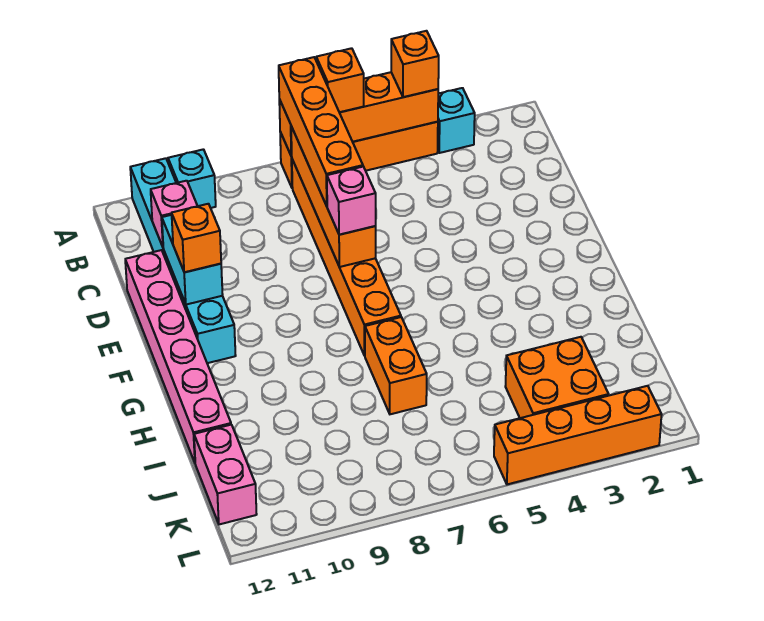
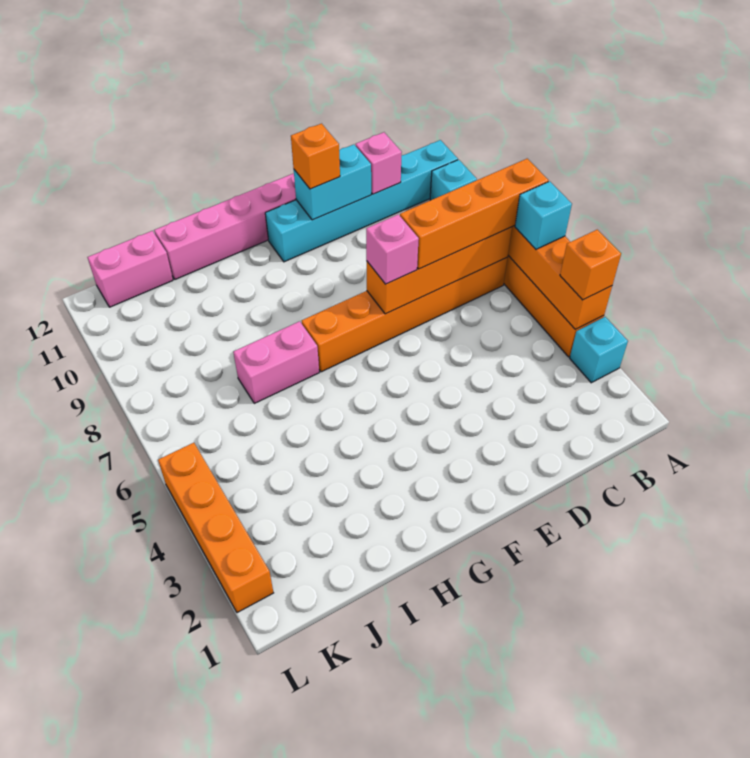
orange 1x1 brick [316,48,364,112] -> cyan 1x1 brick [515,181,572,249]
orange 1x2 brick [365,317,427,414] -> pink 1x2 brick [233,321,319,403]
orange 2x2 brick [505,337,609,418] -> none

